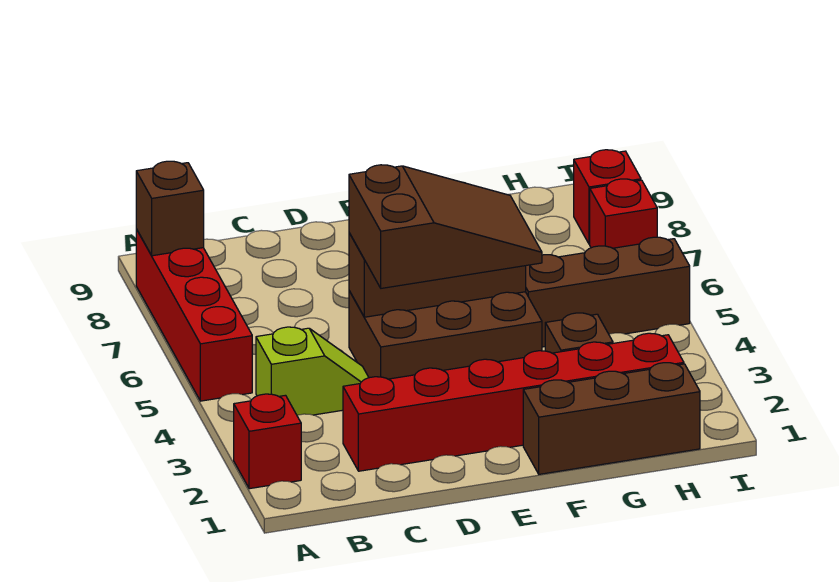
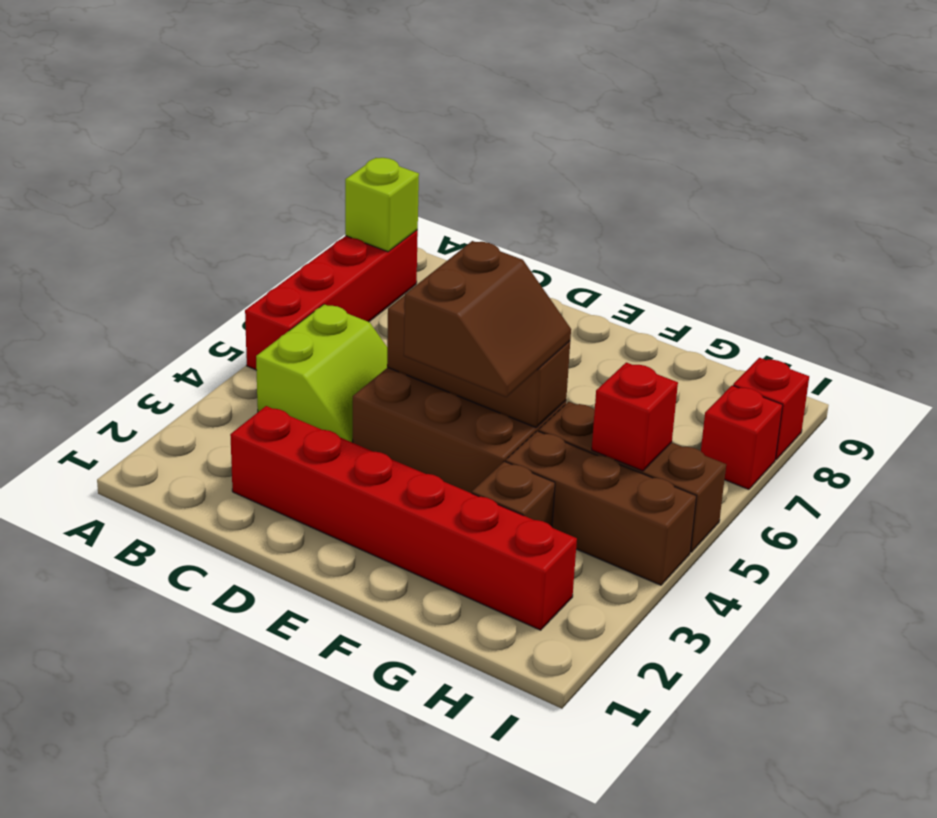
red 1x1 brick [234,394,301,489] -> red 1x1 brick moved to [592,362,678,471]
brown 1x1 brick [136,161,204,256] -> lime 1x1 brick [345,158,419,252]
lime 1x2 slope [256,327,369,415] -> lime 2x2 slope [256,304,387,443]
brown 2x3 slope [349,165,542,288] -> brown 2x2 slope [404,241,571,397]
brown 1x3 brick [523,363,700,474] -> brown 1x3 brick moved to [506,431,696,585]

